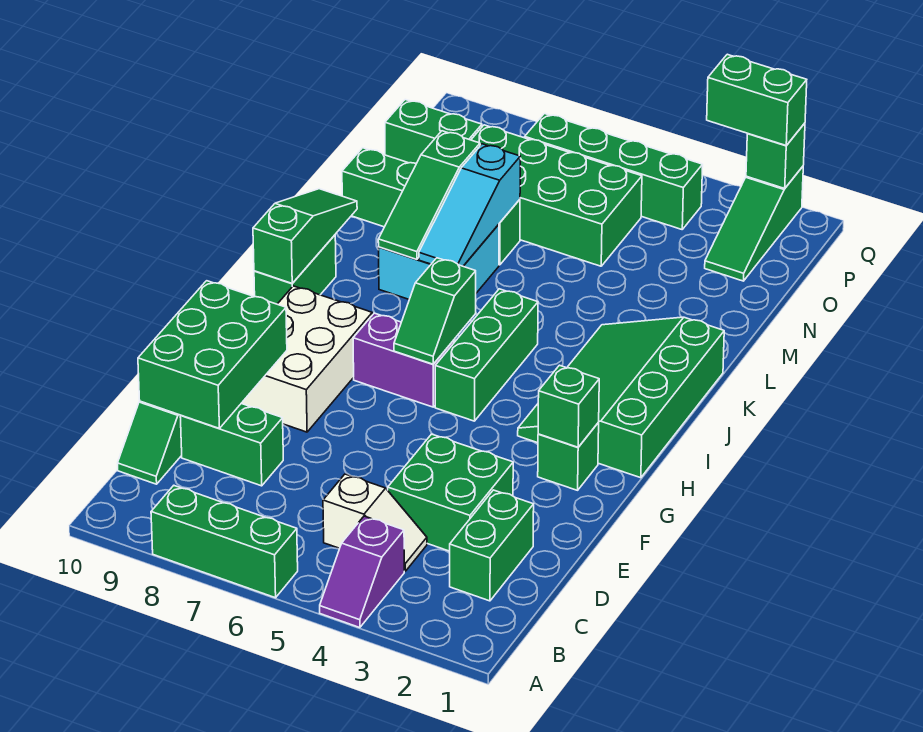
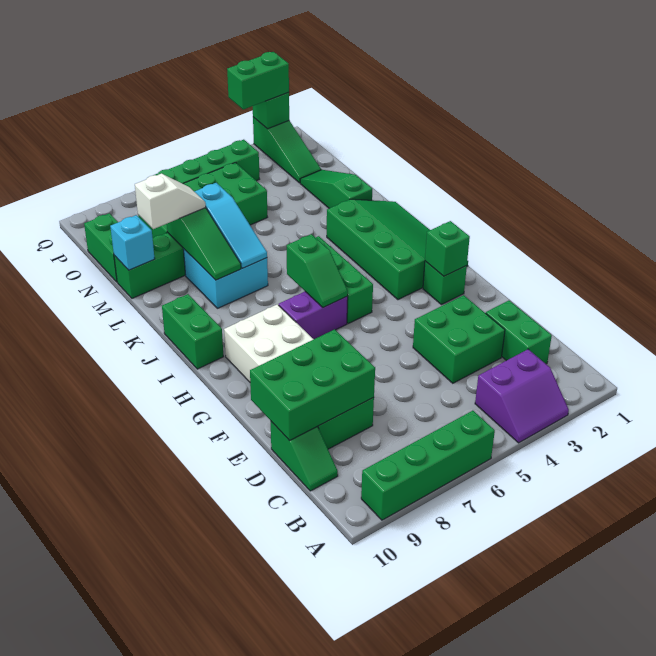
purple 1x2 slope [320,516,404,628] -> purple 2x2 slope [475,349,569,443]
green 1x3 brick [151,486,298,598] -> green 1x4 brick [361,411,495,520]
white 1x2 slope [323,474,427,571] -> white 1x2 slope moved to [135,174,206,229]
green 2x3 brick [138,281,287,428] -> green 2x3 brick turned to [250,329,375,441]
green 3x4 slope [518,317,724,478] -> green 3x4 slope turned to [327,199,468,300]
green 1x3 slope [253,189,357,283] -> green 1x3 slope moved to [300,170,372,208]
none -> cyan 1x1 brick [110,215,155,270]
green 1x2 brick [385,100,482,163] -> green 1x2 brick turned to [84,213,118,282]

